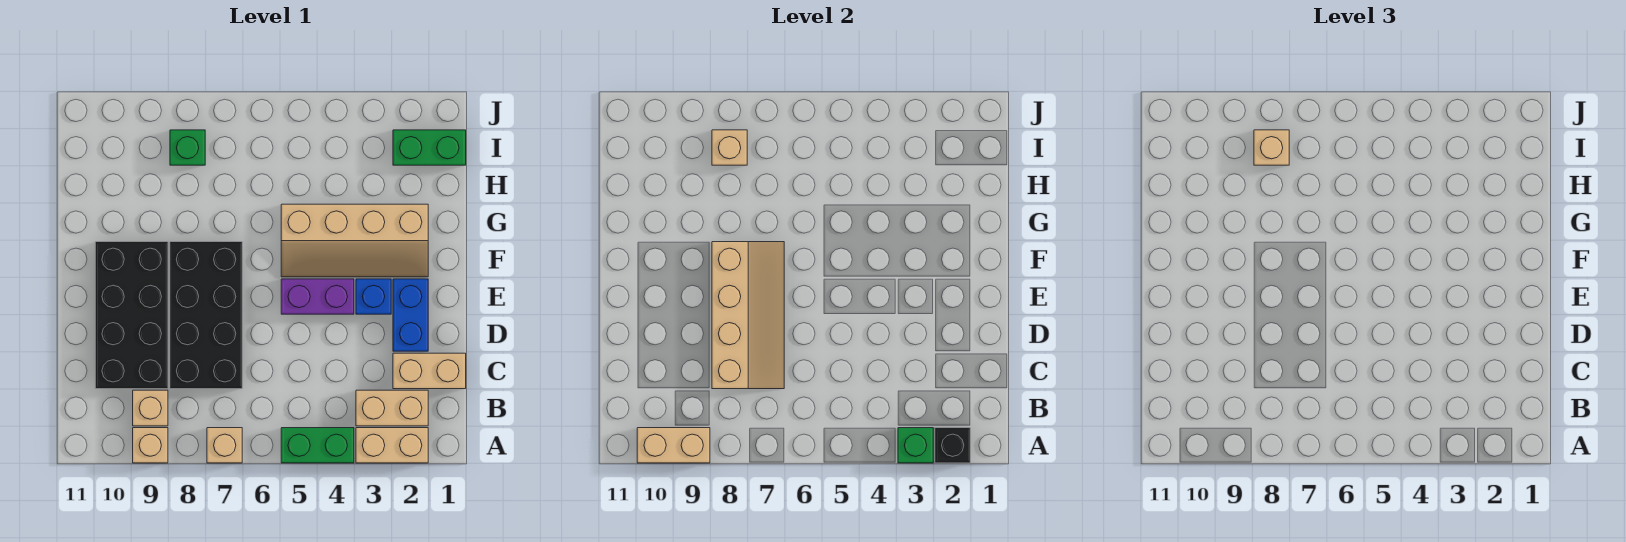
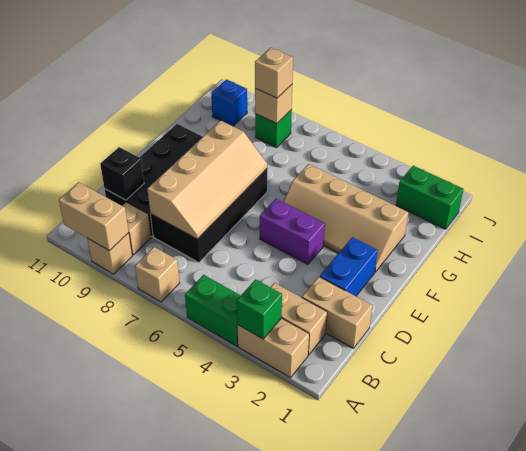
black 1x1 brick [935,428,970,463] -> black 1x1 brick moved to [100,147,144,200]
blue 1x1 brick [356,279,391,314] -> blue 1x1 brick moved to [211,79,247,126]

